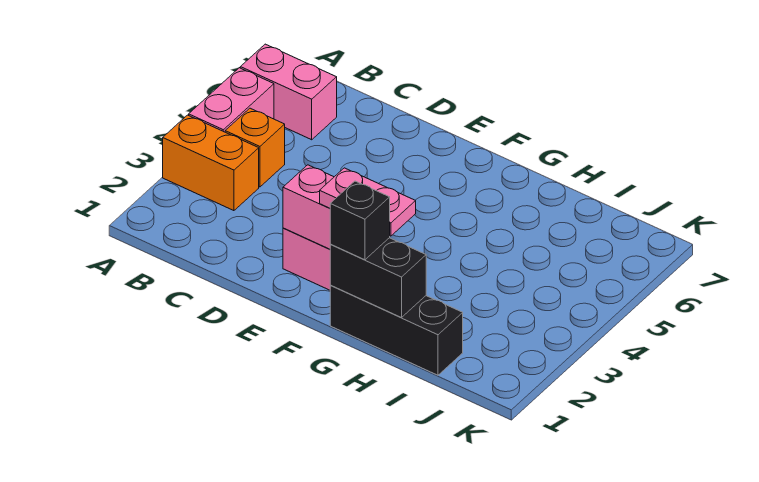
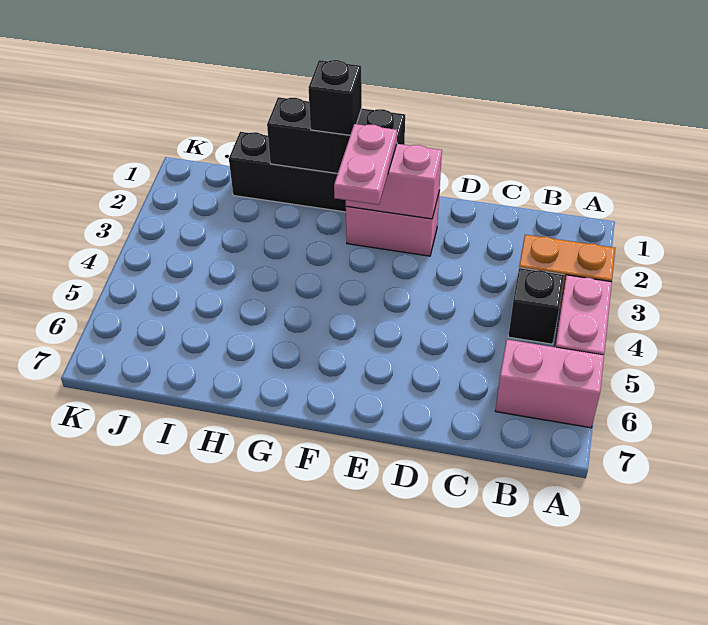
orange 1x1 brick [225,108,285,187] -> black 1x1 brick [508,268,564,344]
pink 1x2 plate [320,168,416,236] -> pink 1x2 plate turned to [334,124,397,205]
black 1x2 brick [330,238,426,318] -> black 1x3 brick [267,97,405,174]

